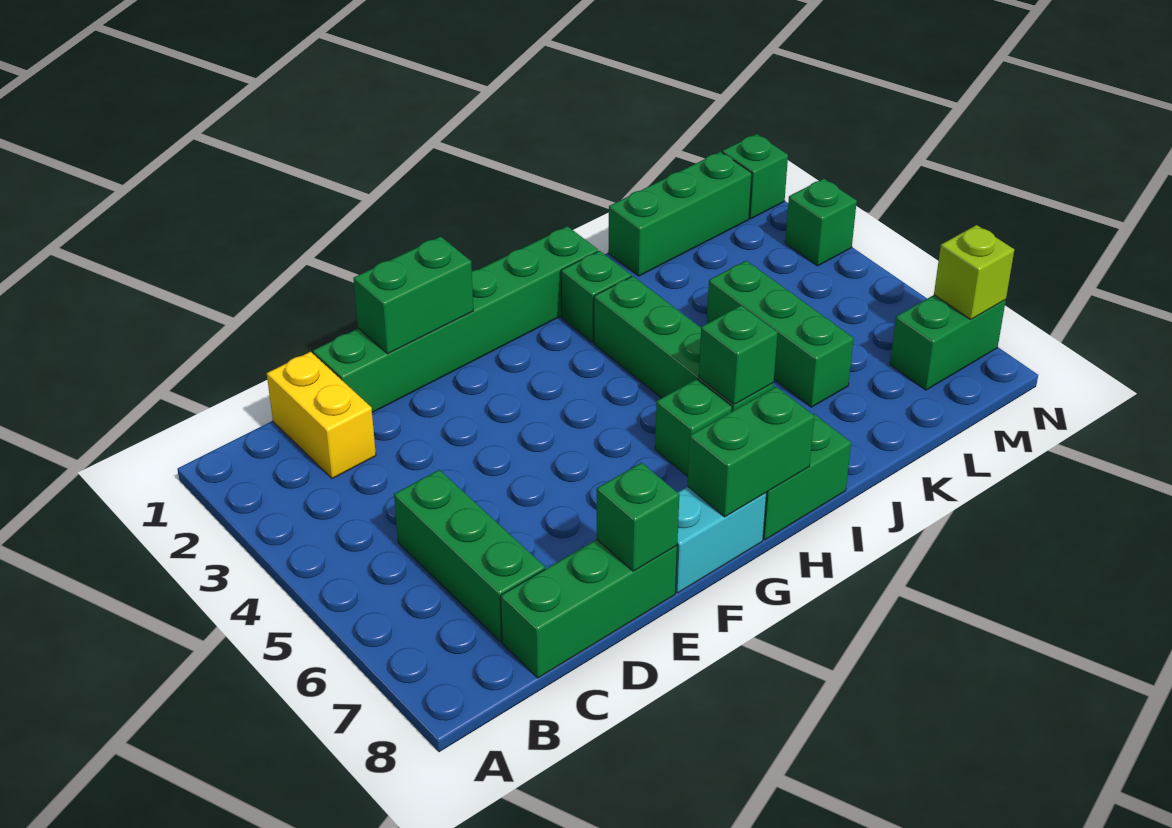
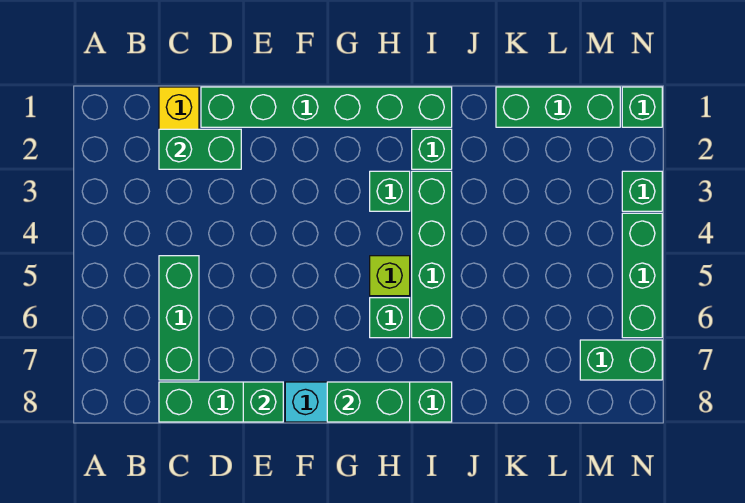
green 1x2 brick [353,236,473,354] -> green 1x2 brick moved to [159,129,241,169]
green 1x1 brick [699,305,778,405] -> green 1x1 brick moved to [370,171,410,211]
green 1x3 brick [707,261,854,407] -> green 1x3 brick moved to [622,213,662,338]
lime 1x1 brick [934,225,1014,319] -> lime 1x1 brick moved to [370,256,410,296]

